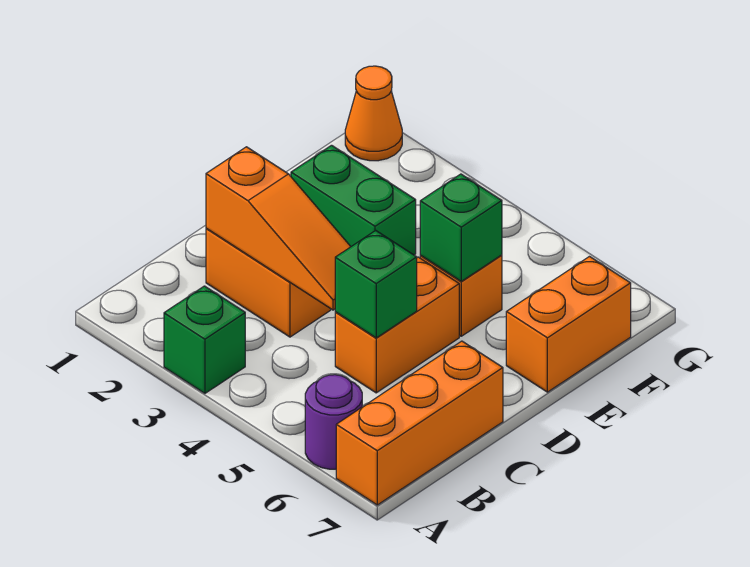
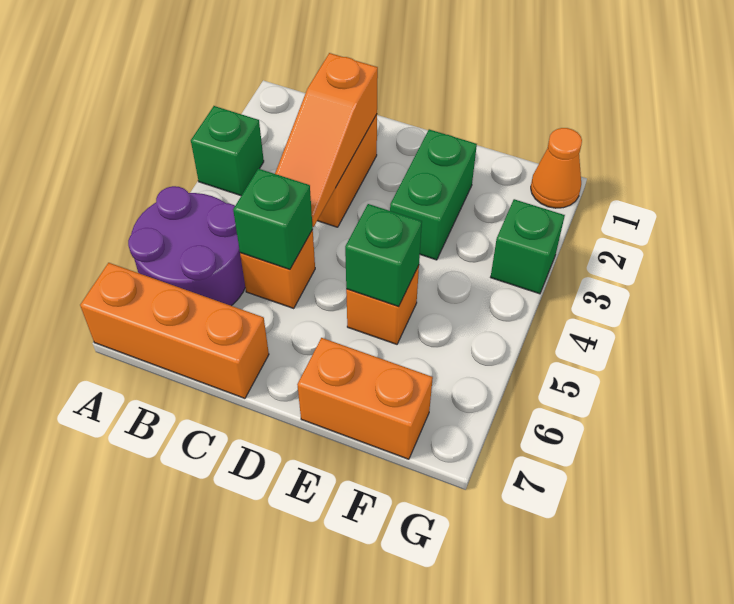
purple 1x1 round brick [305,375,362,469] -> purple 2x2 round brick [128,186,245,306]
orange 1x2 brick [335,257,459,393] -> orange 1x1 brick [240,230,315,308]
none -> green 1x1 brick [491,199,565,294]

